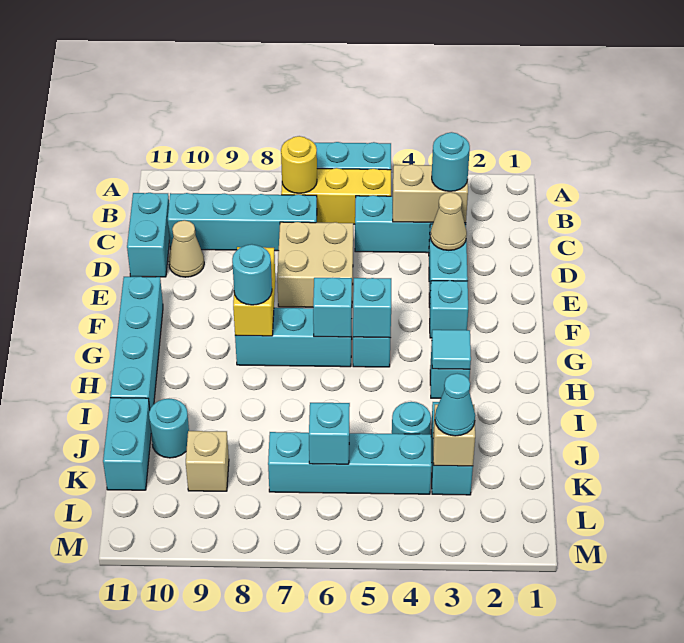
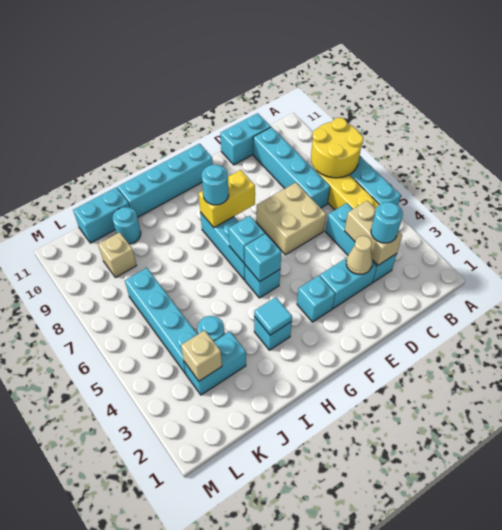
yellow 1x1 round brick [281,136,317,193] -> yellow 2x2 round brick [311,118,363,178]
tan 1x1 cone [169,220,204,277] -> none
cyan 1x1 cone [435,374,475,436] -> none
cyan 1x1 brick [309,403,350,464] -> none

